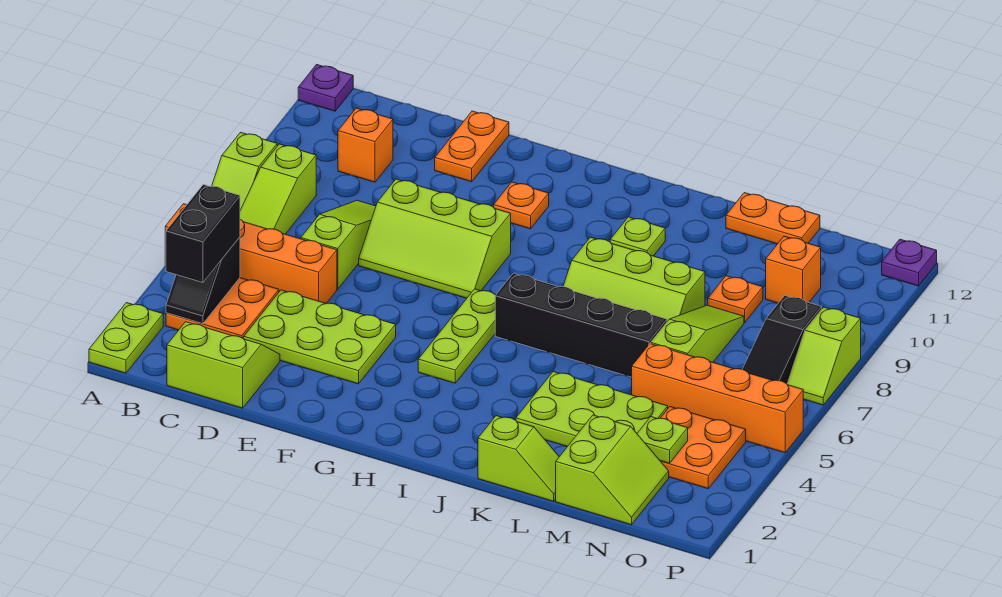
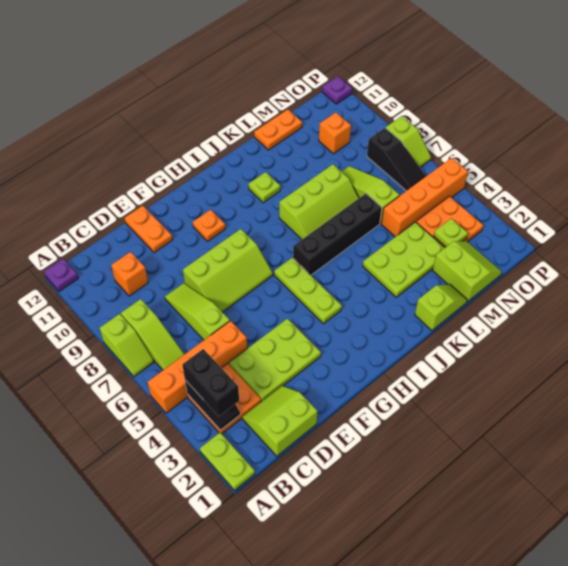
orange 1x1 plate [708,276,763,322] -> none

